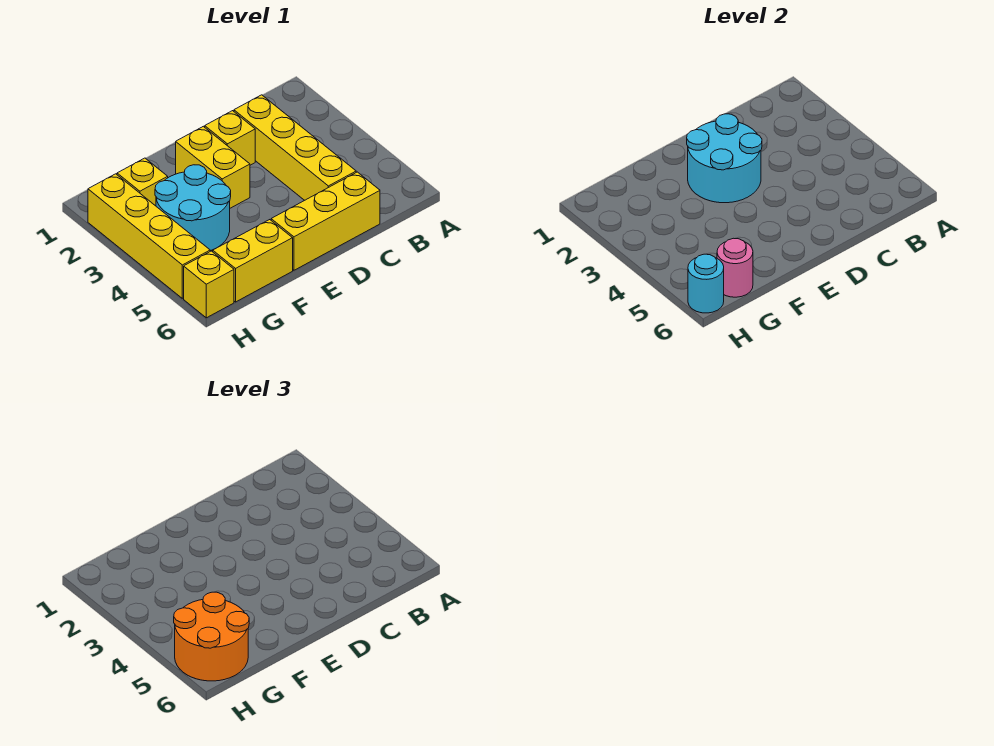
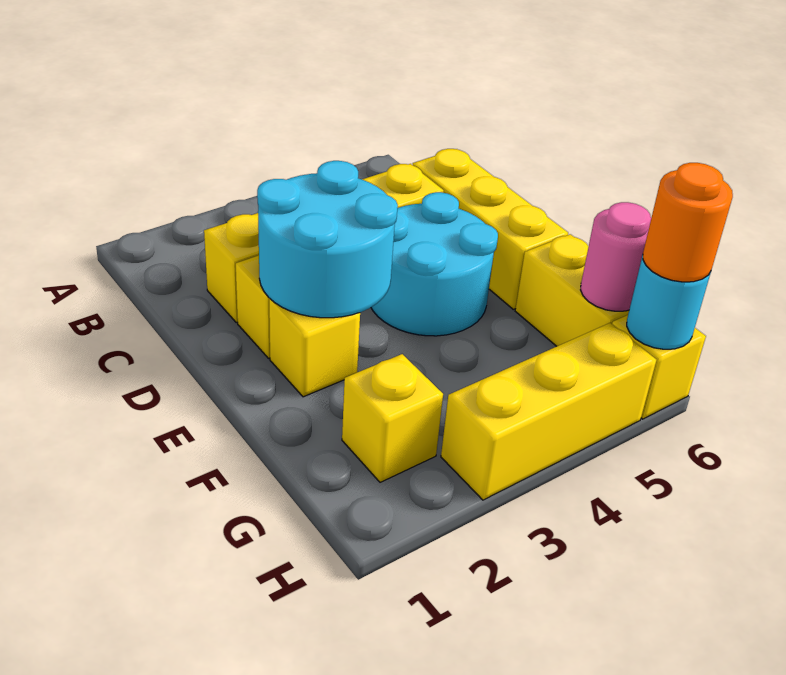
yellow 1x2 brick [176,126,250,208] -> yellow 1x1 brick [269,299,360,397]
cyan 2x2 round brick [155,165,231,251] -> cyan 2x2 round brick moved to [371,192,498,336]
orange 2x2 round brick [174,592,249,681] -> orange 1x1 round brick [643,163,733,282]
yellow 1x4 brick [88,174,210,298] -> yellow 1x3 brick [441,323,656,500]

